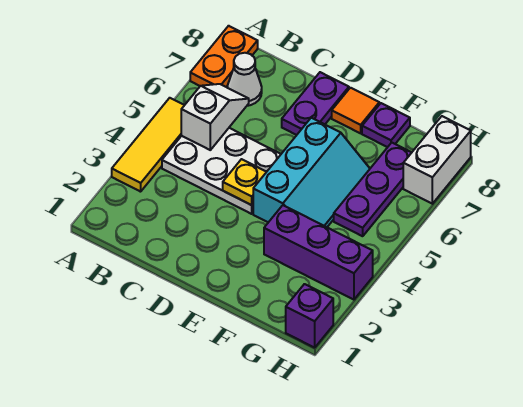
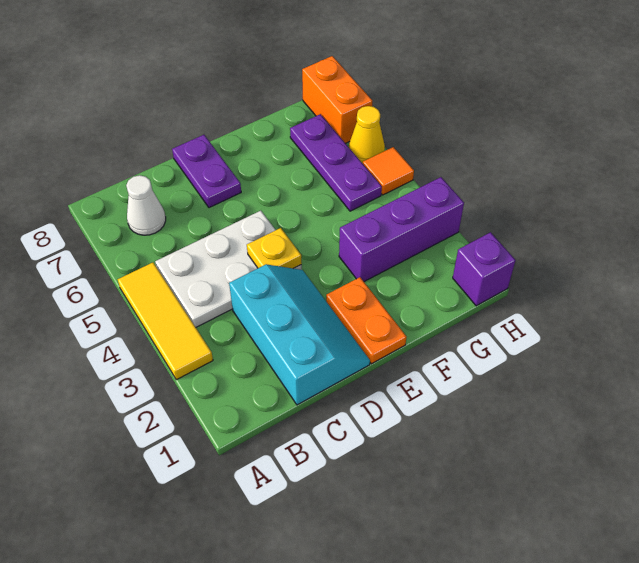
orange 1x2 plate [190,26,258,87] -> orange 1x2 plate moved to [326,277,407,364]
white 1x2 slope [181,84,249,150] -> none
cyan 2x3 slope [253,118,370,227] -> cyan 2x3 slope moved to [229,264,370,405]
orange 1x1 tile [332,88,379,133] -> orange 1x1 tile moved to [363,147,414,195]
purple 1x1 plate [362,103,410,147] -> none
none -> yellow 1x1 cone [349,106,385,163]
white 1x2 brick [403,116,471,204] -> orange 1x2 brick [302,56,372,143]

